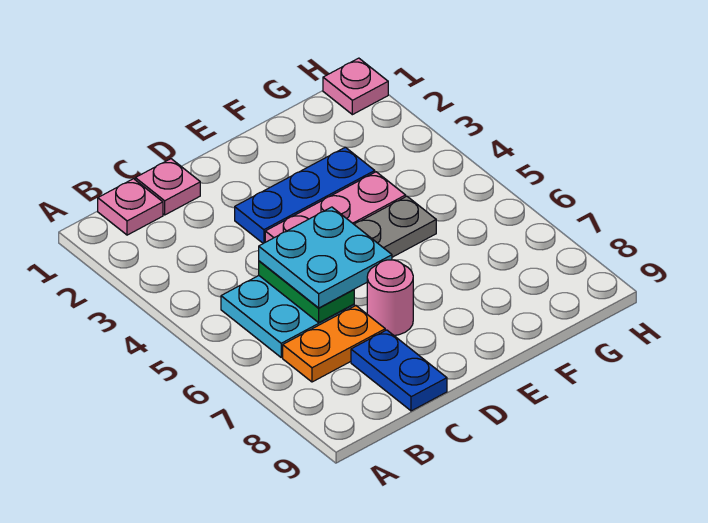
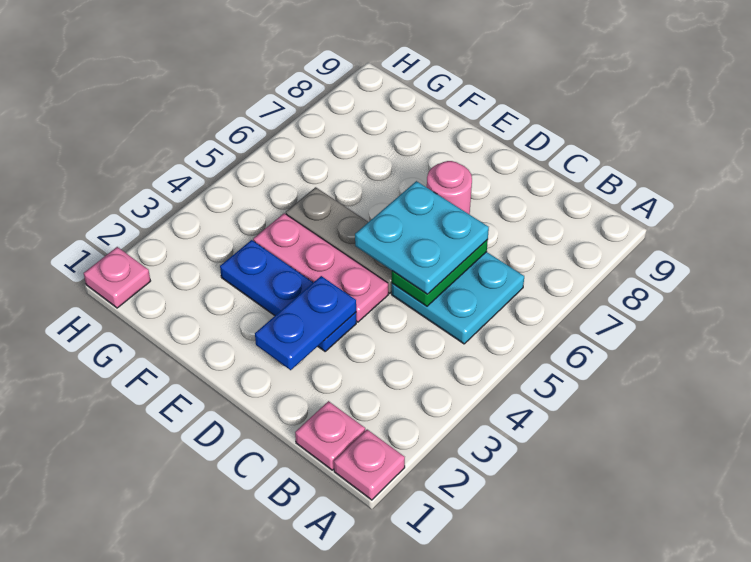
orange 1x2 plate [283,306,385,382] -> none
pink 1x1 plate [135,159,200,215] -> pink 1x1 plate moved to [334,430,405,500]
blue 1x2 plate [351,330,447,411] -> blue 1x2 plate moved to [255,276,356,370]

